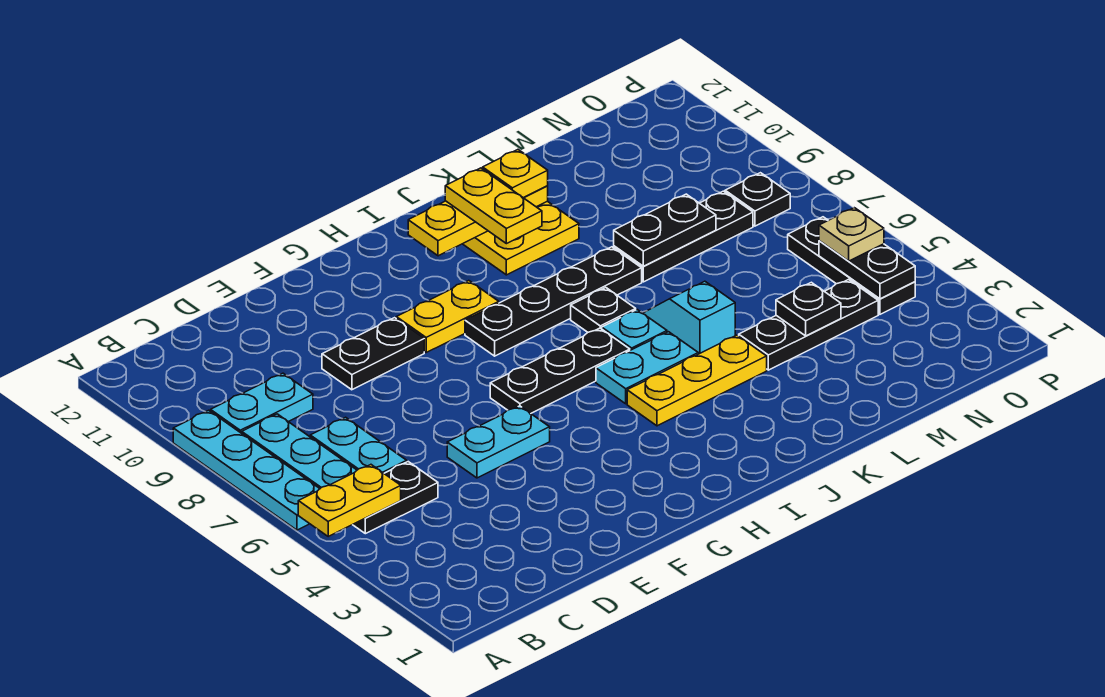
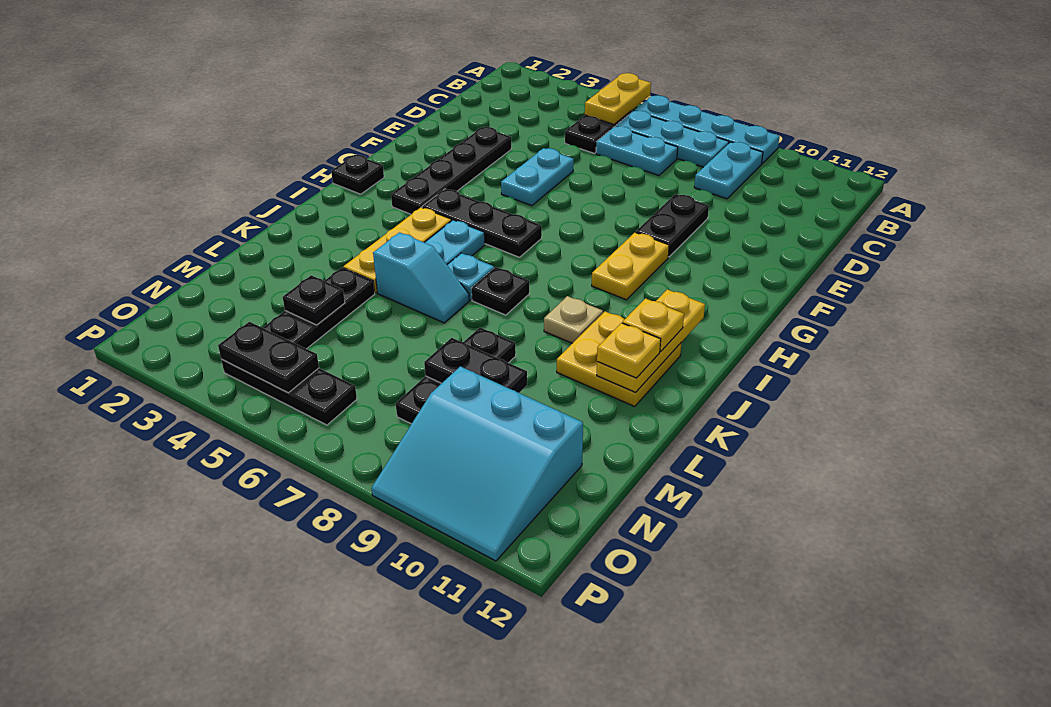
black 1x3 plate [490,328,630,413] -> black 1x3 plate turned to [422,189,542,257]
black 1x4 plate [465,247,642,356] -> black 1x4 plate moved to [391,127,511,214]
yellow 1x2 plate [445,168,542,244] -> yellow 1x1 plate [623,299,684,352]
black 1x2 plate [614,194,716,266] -> black 1x2 plate turned to [424,338,527,393]
none -> cyan 3x3 slope [371,366,583,561]
tan 1x1 plate [819,208,884,261] -> tan 1x1 plate moved to [544,296,603,343]
black 1x1 plate [725,173,790,226] -> black 1x1 plate moved to [331,155,384,194]

